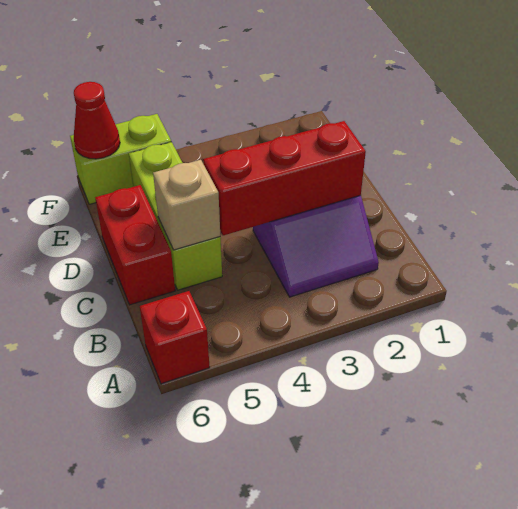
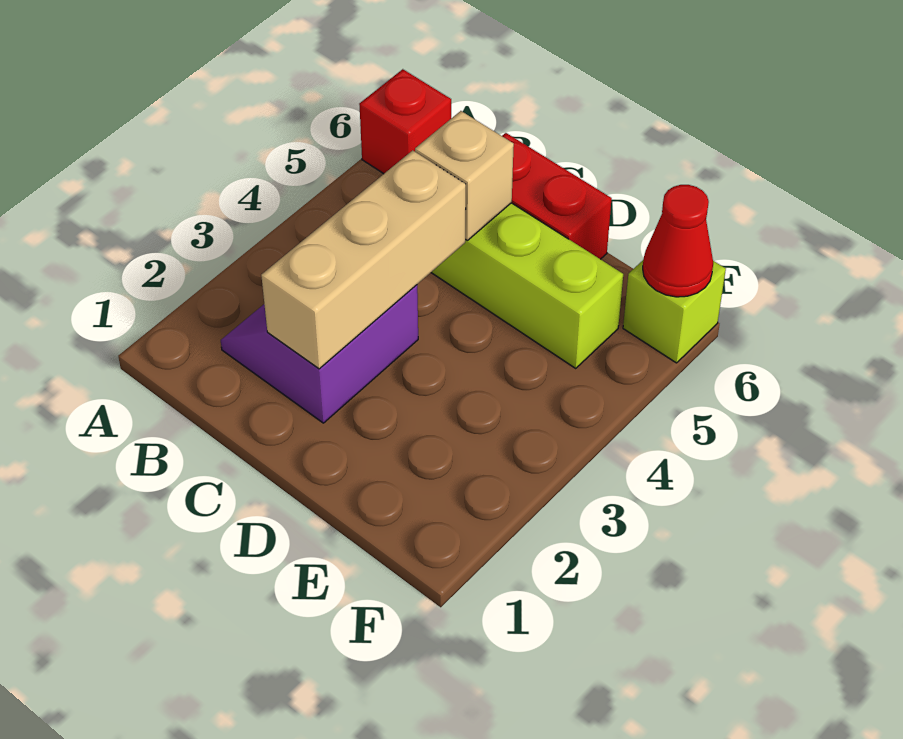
red 1x3 brick [203,121,366,235] -> tan 1x3 brick [261,150,466,369]
lime 1x2 brick [70,114,171,204] -> lime 1x1 brick [623,261,726,363]

